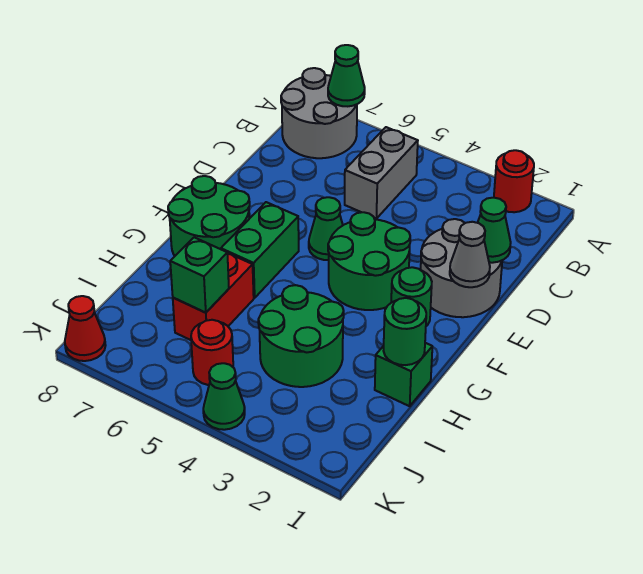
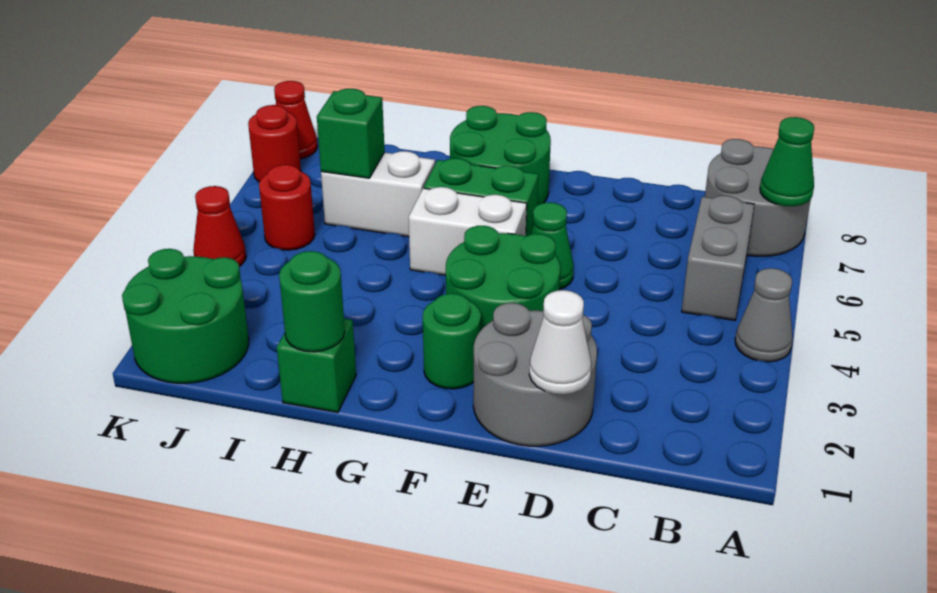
red 1x1 round brick [494,150,534,212] -> red 1x1 round brick moved to [248,105,301,182]
grey 1x2 brick [345,127,418,218] -> grey 1x2 brick turned to [682,196,754,320]
green 1x1 cone [478,198,511,263] -> white 1x1 cone [529,290,591,394]
grey 1x1 cone [450,222,490,287] -> grey 1x1 cone moved to [735,268,793,362]
none -> white 1x2 brick [409,187,527,275]
green 2x2 round brick [258,285,344,387] -> green 2x2 round brick moved to [122,249,249,383]
red 1x2 brick [173,253,254,340] -> white 1x2 brick [321,151,435,237]
green 1x1 cone [203,363,245,430] -> red 1x1 cone [193,186,246,267]

